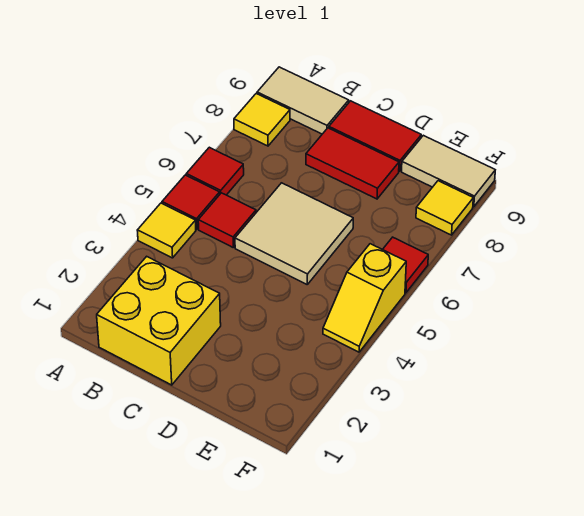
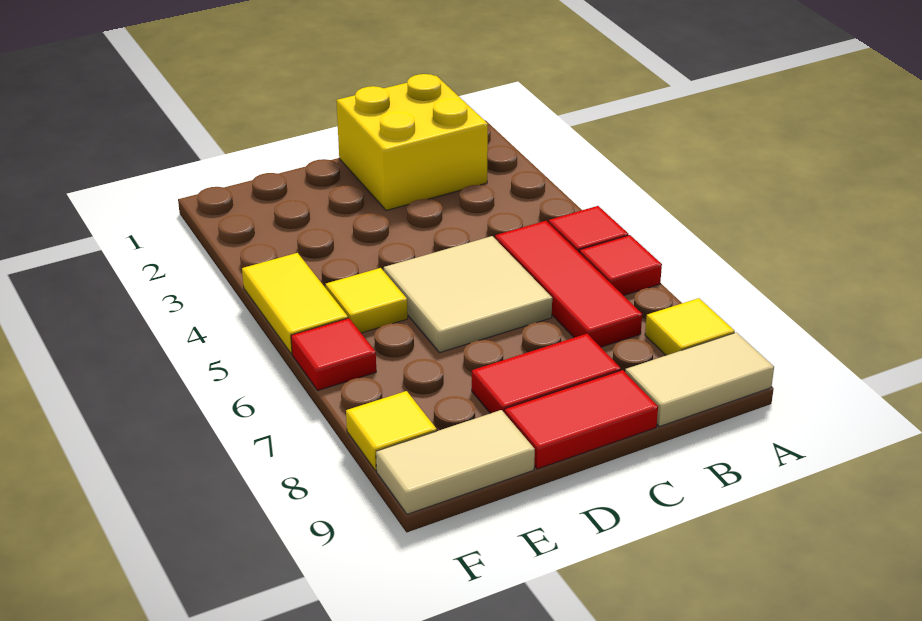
yellow 1x1 tile [137,203,196,258] -> yellow 1x1 tile moved to [326,268,408,333]
red 1x1 tile [198,193,256,247] -> red 1x3 tile [495,221,642,347]
yellow 1x2 slope [323,244,406,352] -> yellow 1x2 tile [242,253,348,354]

